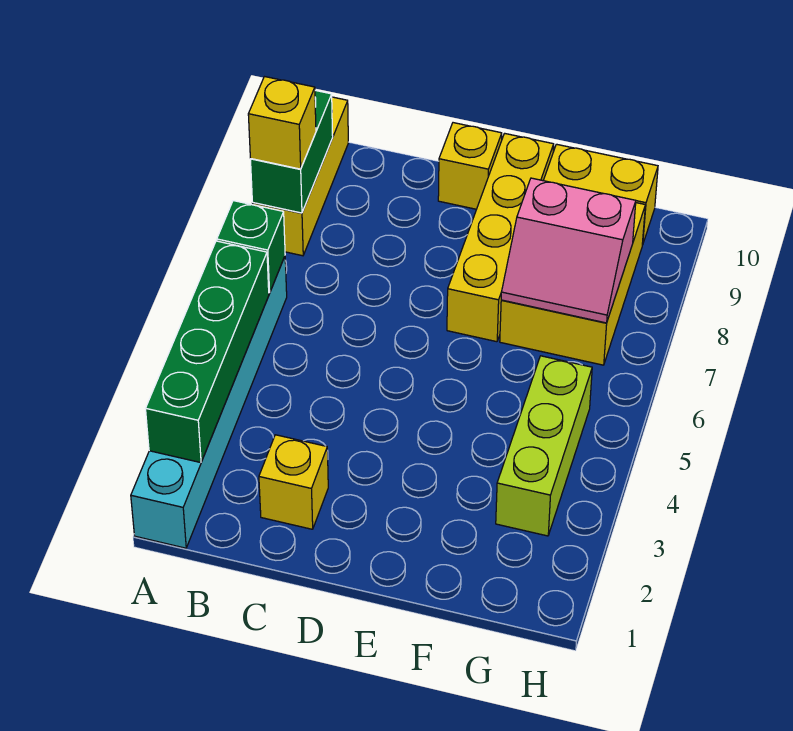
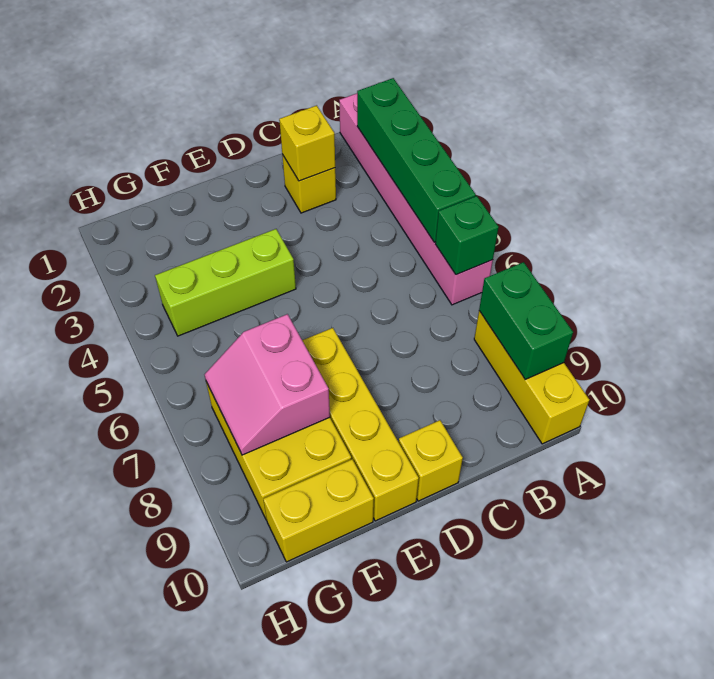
cyan 1x6 brick [131,257,287,548] -> pink 1x6 brick [339,94,493,305]
yellow 1x1 brick [248,77,316,169] -> yellow 1x1 brick moved to [279,105,335,181]
pink 2x2 slope [501,178,636,323] -> pink 2x2 slope turned to [204,314,330,455]
lime 1x3 brick [496,356,592,536] -> lime 1x3 brick turned to [155,229,296,336]

